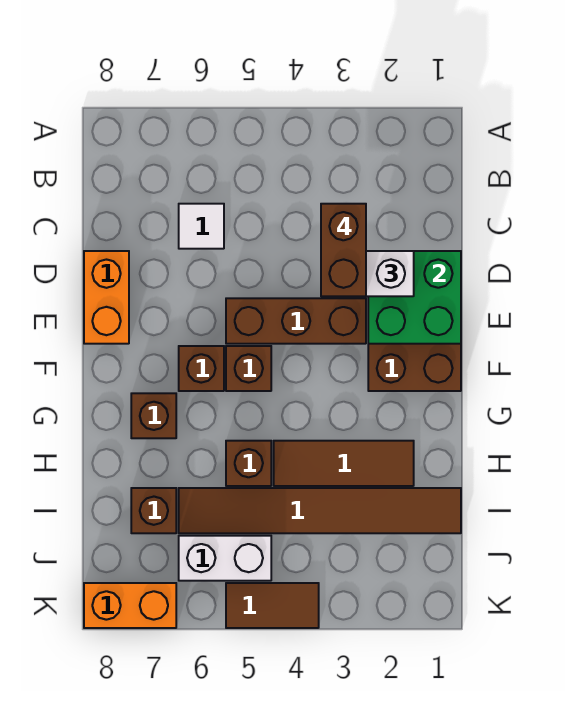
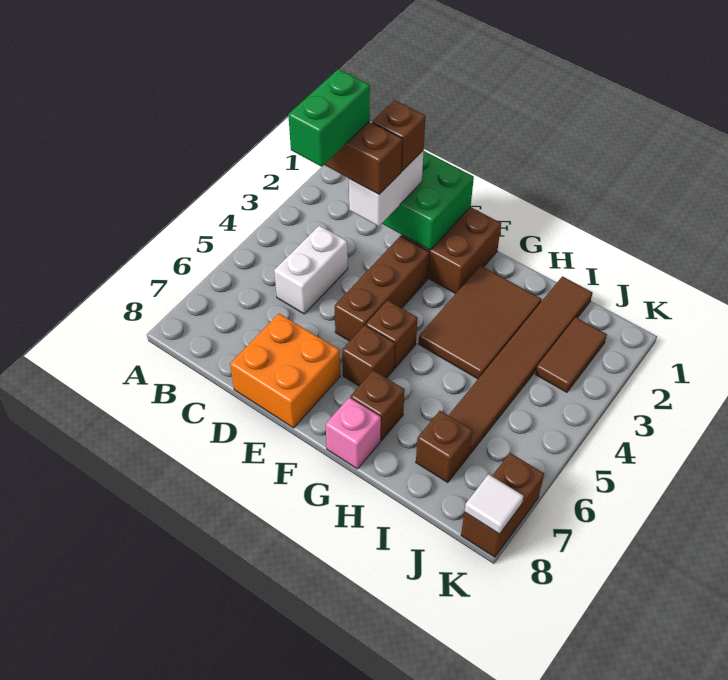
none -> green 1x2 brick [288,69,370,167]
white 1x1 tile [179,204,224,249] -> white 1x1 tile moved to [464,474,524,534]
orange 1x2 brick [84,251,129,344] -> orange 2x2 brick [230,314,340,428]
none -> pink 1x1 brick [326,398,381,469]
brown 1x3 tile [274,441,414,486] -> brown 2x3 tile [418,266,541,379]
brown 1x1 brick [226,441,271,486] -> brown 1x1 brick moved to [372,100,426,171]
white 1x2 brick [179,536,271,581] -> white 1x2 brick moved to [274,225,348,314]
brown 1x2 tile [226,583,319,628] -> brown 1x2 tile moved to [535,317,607,392]
orange 1x2 brick [84,583,176,628] -> brown 1x2 brick [461,453,544,557]

